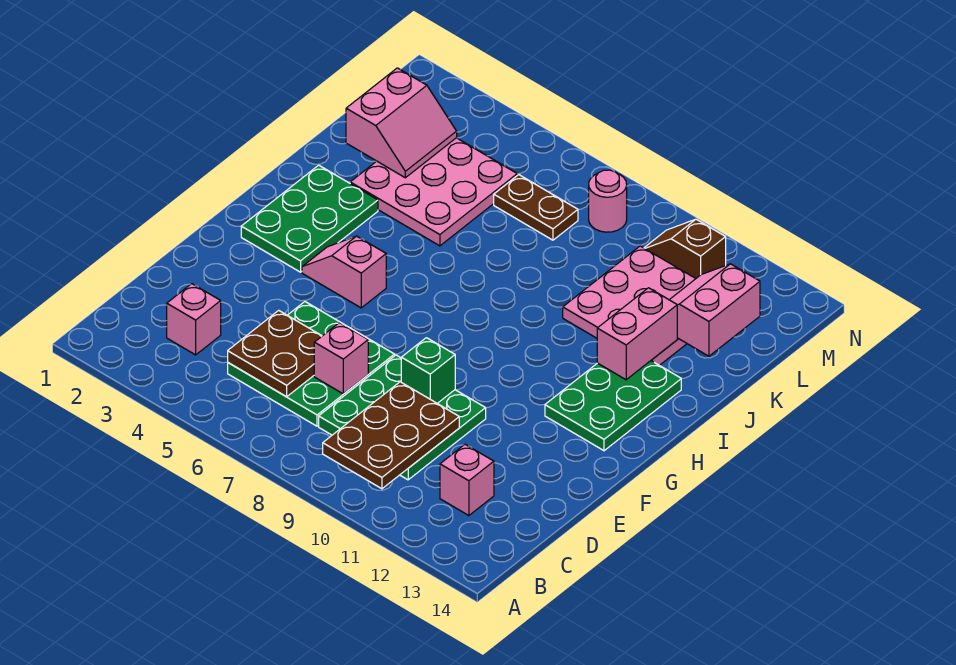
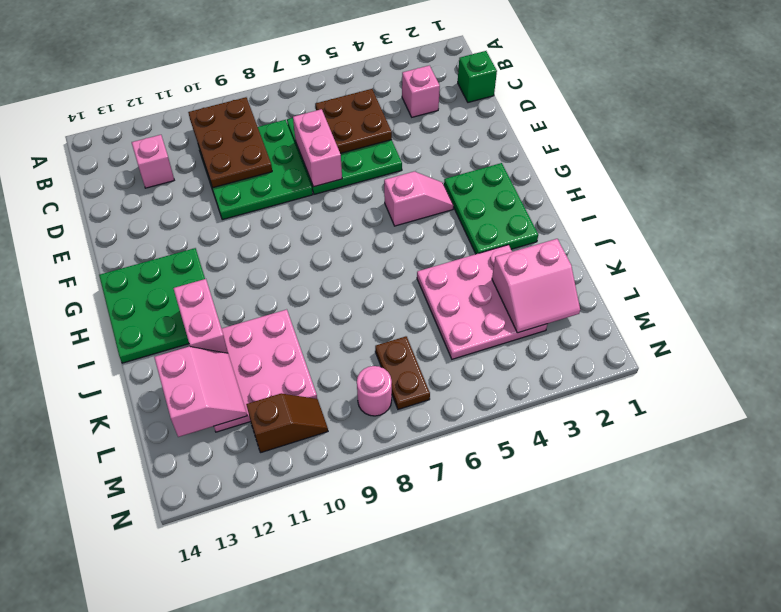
pink 1x1 brick [314,323,368,394] -> pink 1x2 brick [293,109,342,187]
green 1x1 brick [401,338,455,403] -> green 1x1 brick moved to [458,51,497,102]
green 2x3 plate [545,361,681,451] -> green 3x3 plate [99,248,205,363]
pink 2x2 slope [346,68,457,178] -> pink 2x2 slope turned to [492,239,580,333]
brown 1x2 plate [494,175,578,240] -> brown 1x2 plate turned to [375,336,430,409]

